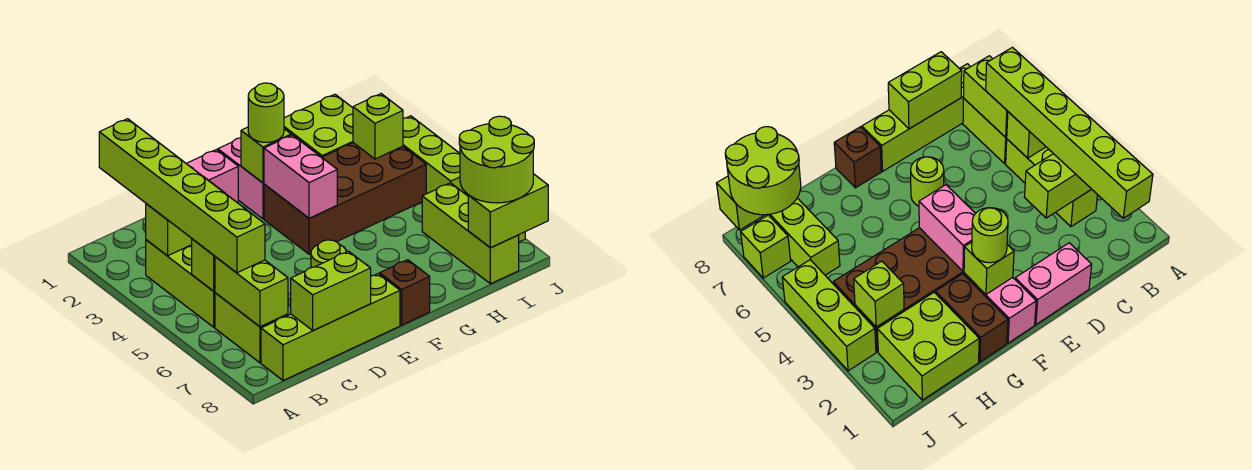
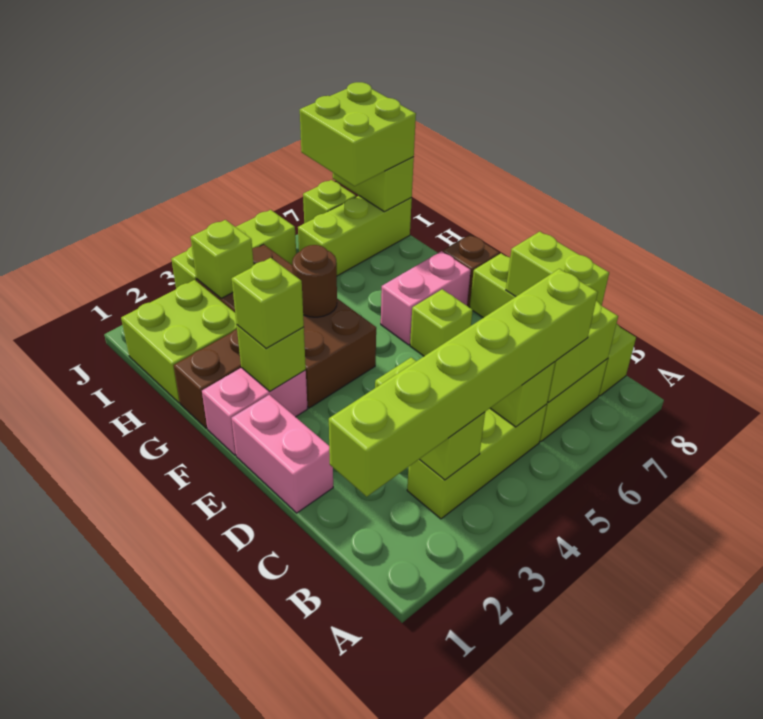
lime 1x1 round brick [311,240,346,268] -> lime 1x1 brick [410,289,473,356]
lime 1x1 round brick [248,83,284,143] -> lime 1x1 brick [232,258,304,349]
pink 1x2 brick [264,135,337,218] -> pink 1x2 brick moved to [381,251,471,345]
none -> brown 1x1 round brick [292,245,337,317]
lime 2x2 round brick [459,116,534,203] -> lime 2x2 brick [300,82,416,186]

